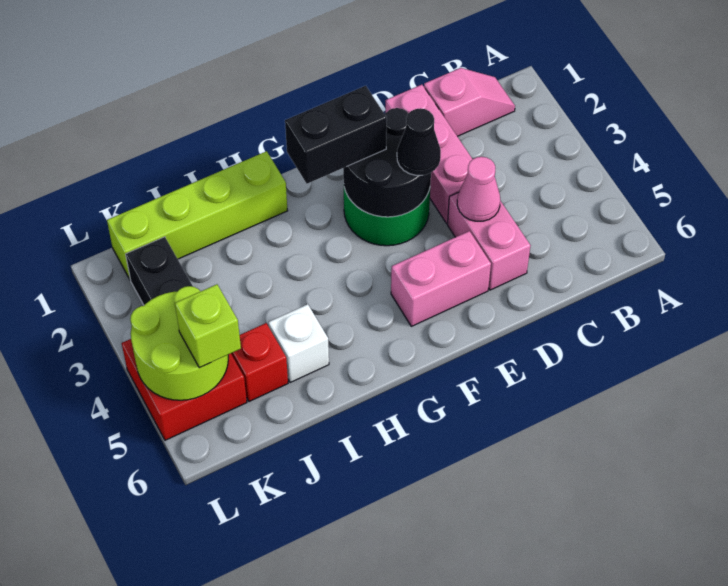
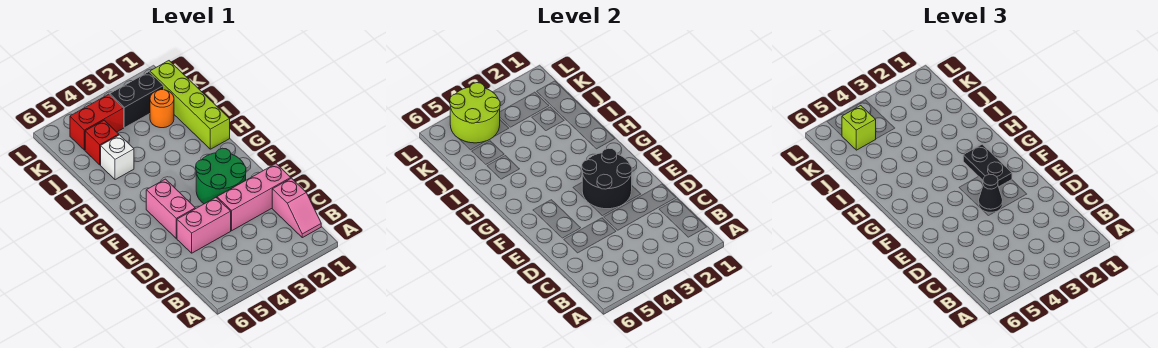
pink 1x1 cone [457,157,500,221] -> none
black 1x2 brick [285,86,387,184] -> black 1x2 plate [963,144,1012,187]
none -> orange 1x1 round brick [150,90,174,128]
red 2x2 brick [122,339,247,440] -> red 1x2 brick [70,94,124,150]

